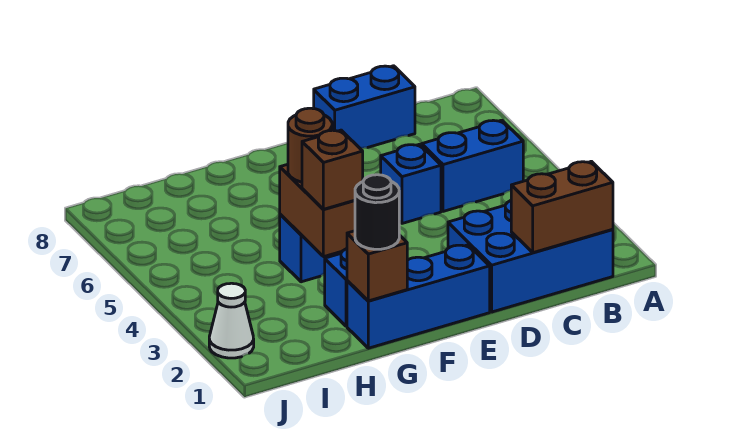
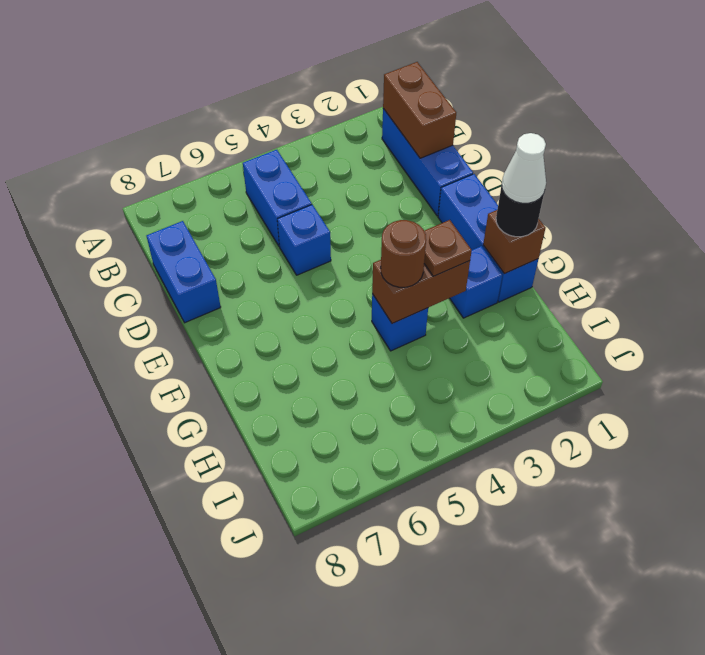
blue 2x3 brick [448,201,613,312] -> blue 1x3 brick [382,108,473,216]
brown 1x1 brick [302,130,363,209] -> brown 1x1 plate [424,220,472,276]
white 1x1 cone [209,283,254,358] -> white 1x1 cone moved to [502,133,546,203]

